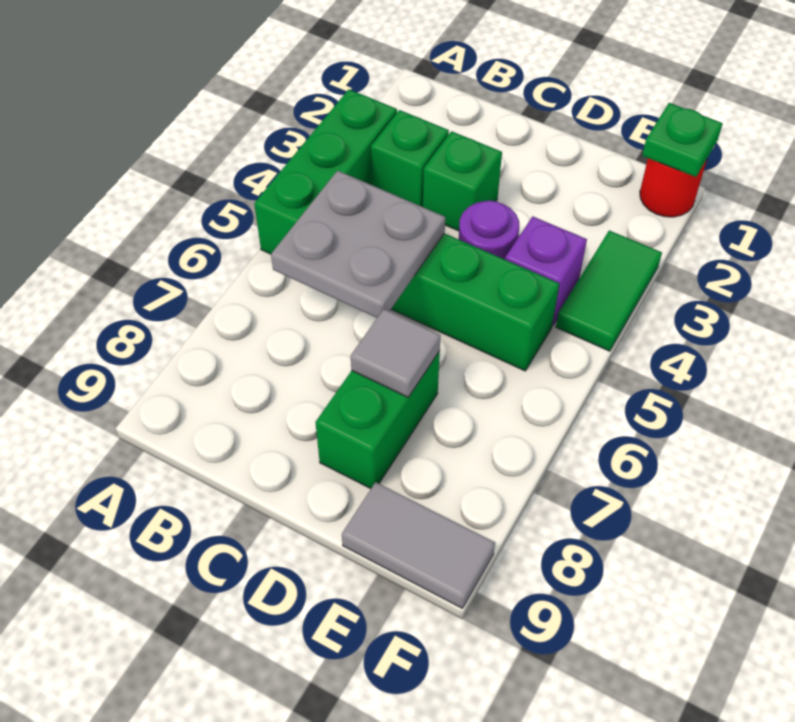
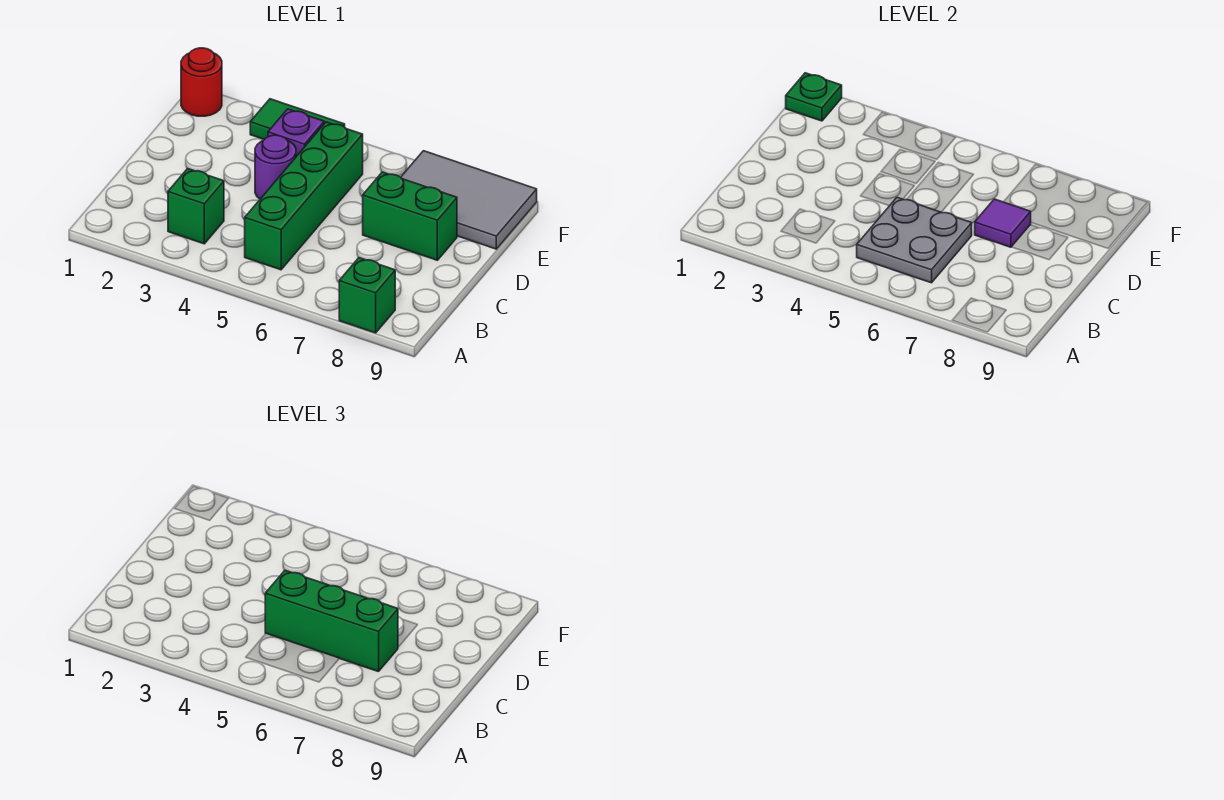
green 1x3 brick [254,89,397,254] -> green 1x3 brick moved to [265,570,398,672]
green 1x1 brick [423,131,502,231] -> green 1x1 brick moved to [339,258,395,333]
grey 1x1 tile [351,309,441,397] -> purple 1x1 tile [975,199,1031,247]
grey 1x2 tile [342,482,495,608] -> grey 2x3 tile [401,151,537,249]

